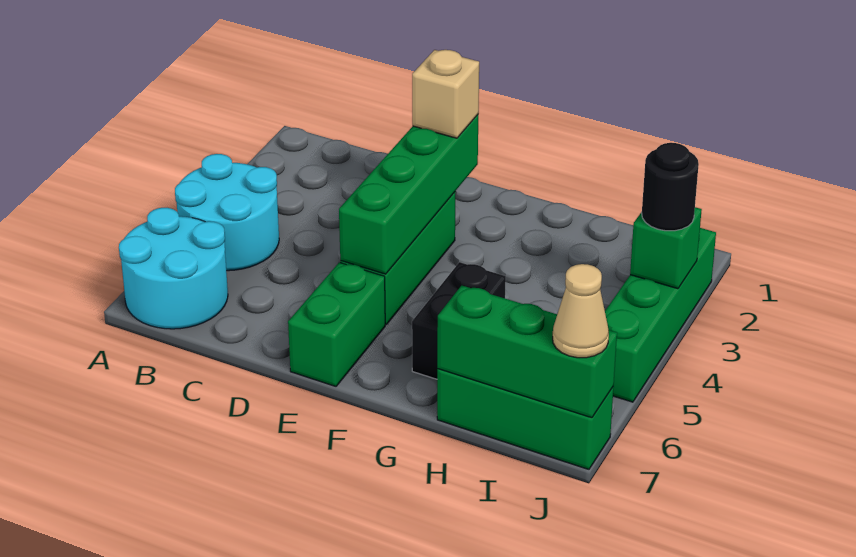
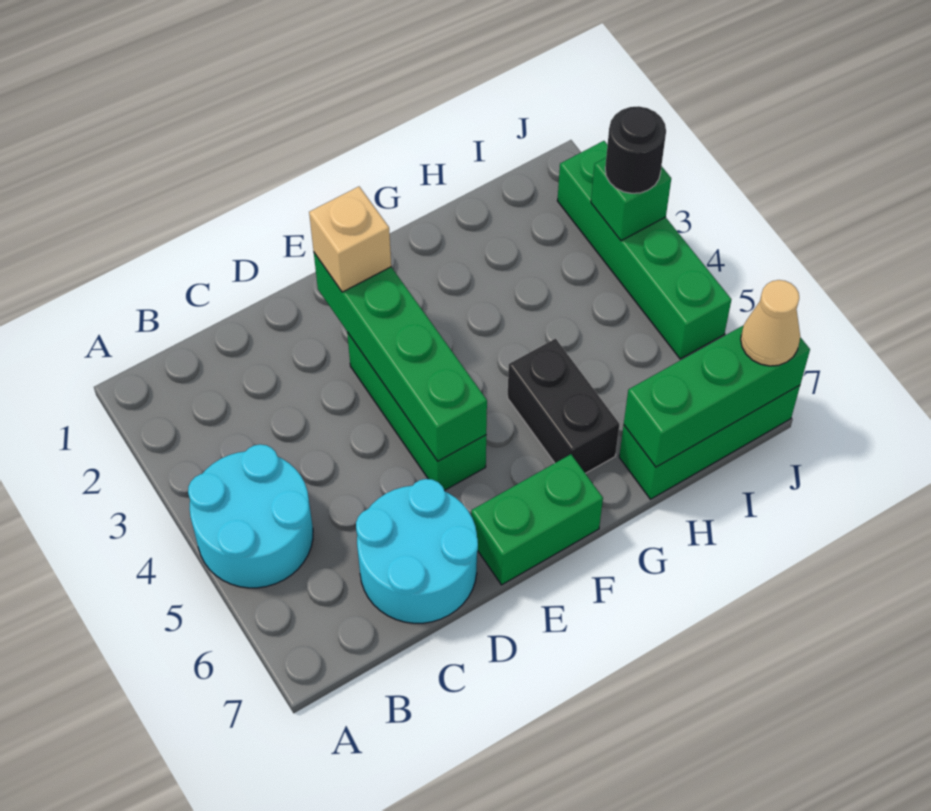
cyan 2x2 round brick [119,208,228,329] -> cyan 2x2 round brick moved to [356,479,478,623]
green 1x2 brick [288,262,385,386] -> green 1x2 brick turned to [471,454,603,585]

